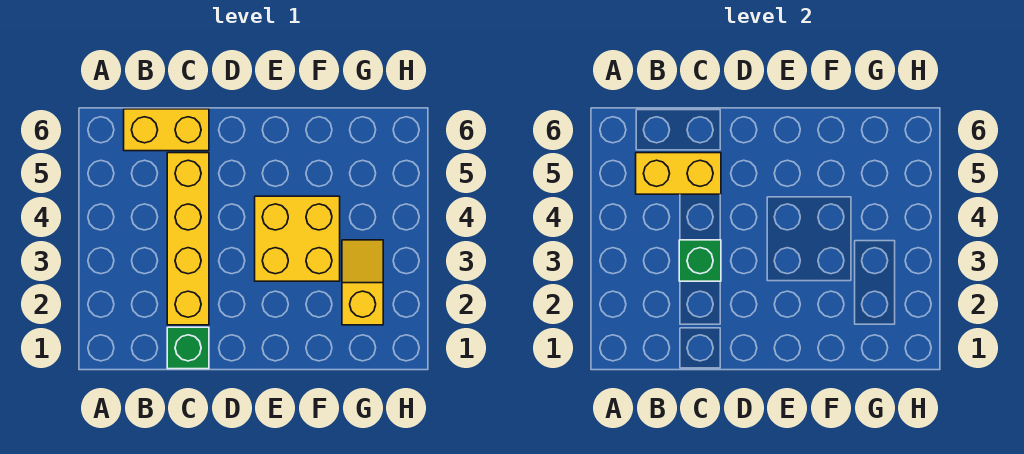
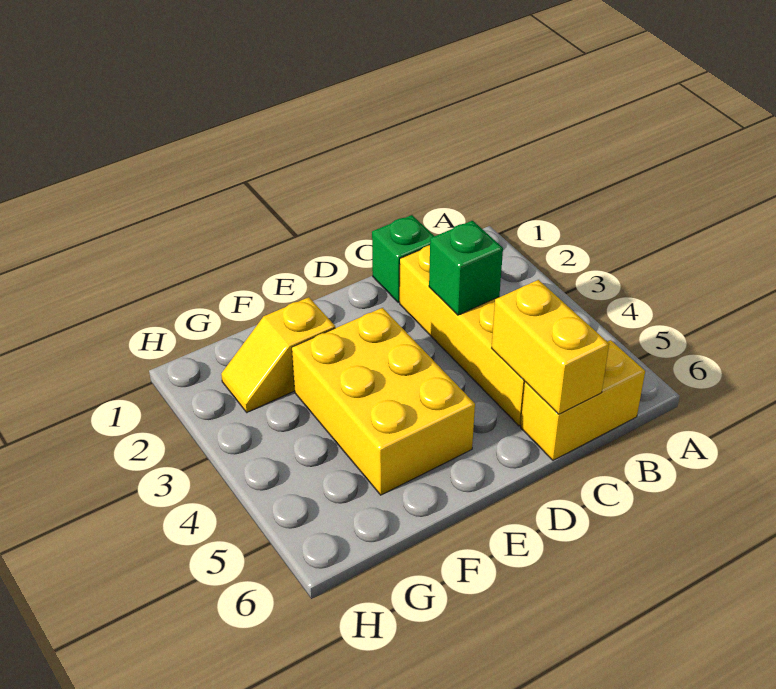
yellow 1x2 brick [636,153,721,194] -> yellow 1x2 brick turned to [492,280,609,414]
yellow 2x2 brick [255,196,340,281] -> yellow 2x3 brick [292,308,475,495]
yellow 1x2 slope [342,240,383,325] -> yellow 1x2 slope turned to [221,297,335,412]

